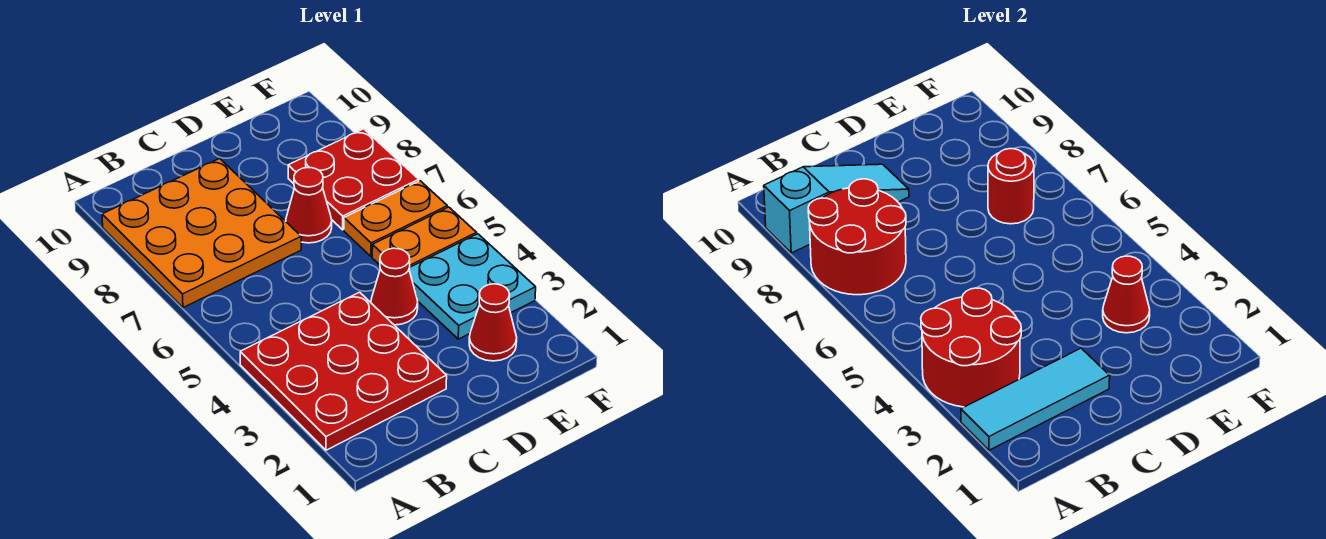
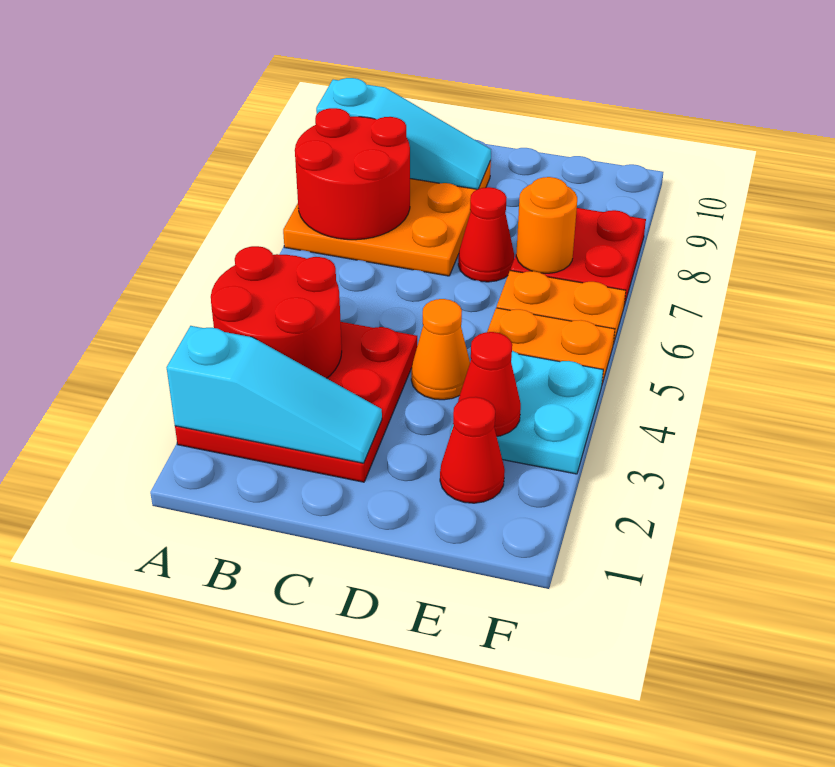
cyan 1x3 tile [961,348,1110,450] -> cyan 1x3 slope [167,326,382,463]
red 1x1 cone [371,248,418,325] -> orange 1x1 cone [411,299,470,400]
red 1x1 round brick [988,149,1034,224] -> orange 1x1 round brick [516,177,577,273]

